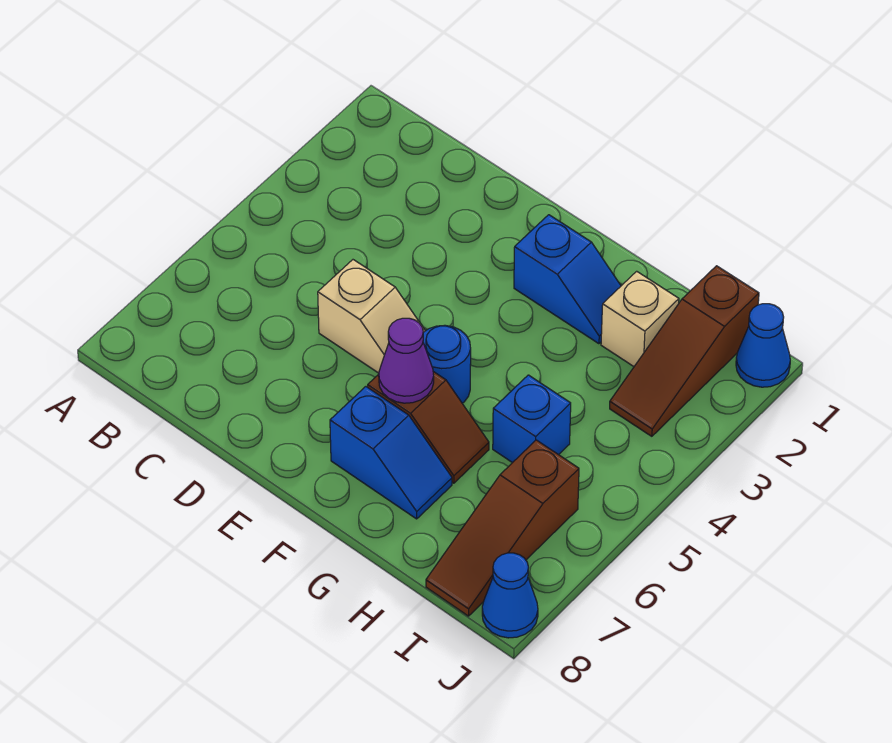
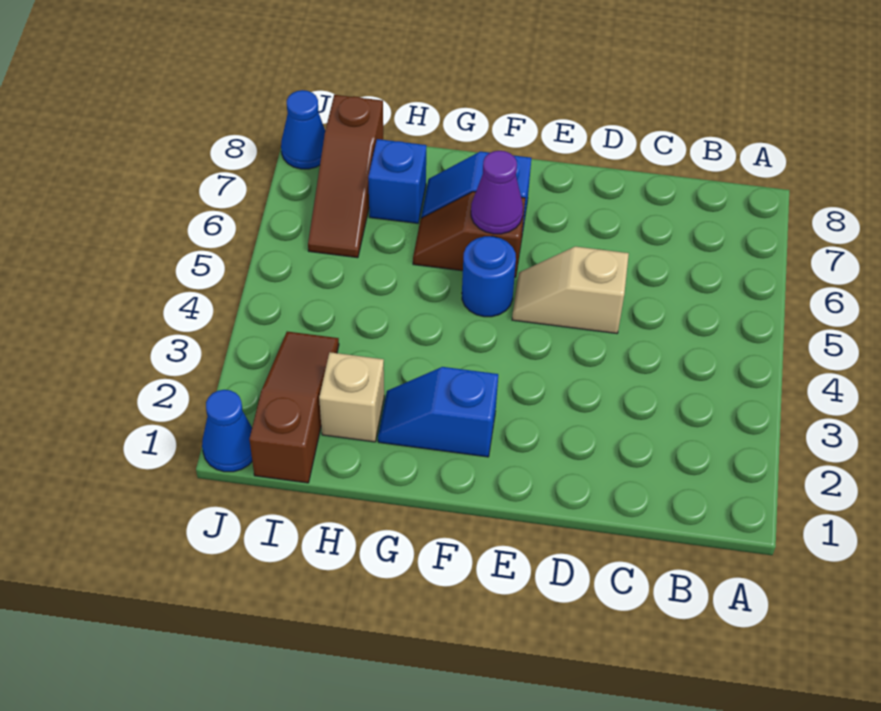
blue 1x1 brick [493,375,571,463] -> blue 1x1 brick moved to [368,139,426,223]
brown 1x3 slope [426,440,579,616] -> brown 1x3 slope turned to [308,95,383,258]

